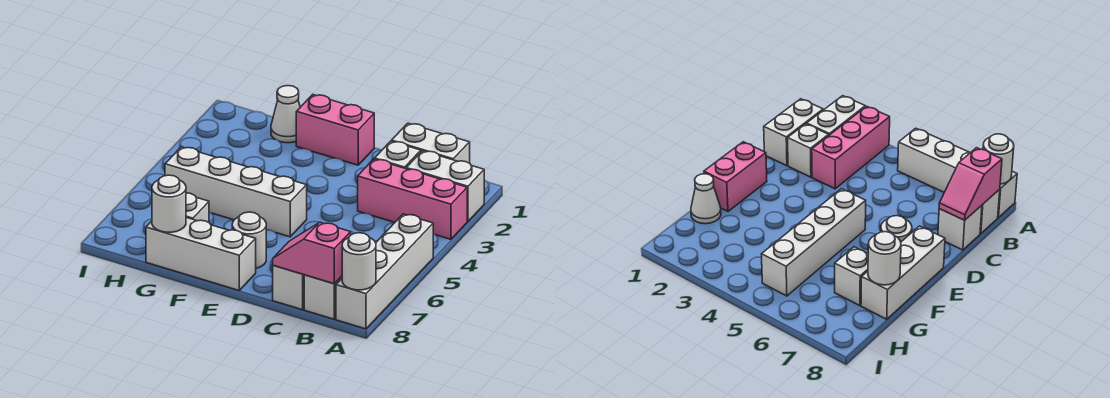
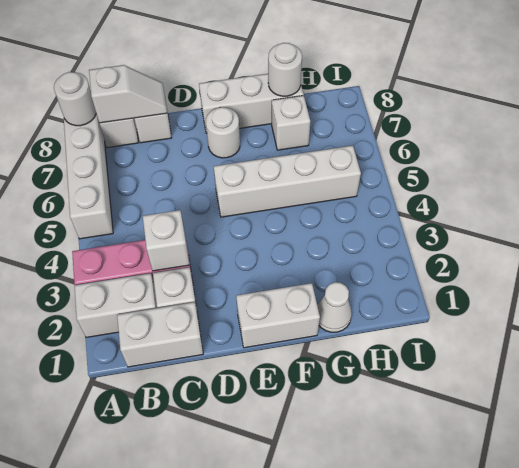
pink 1x2 slope [273,222,351,284] -> white 1x2 slope [89,65,167,123]
none -> white 1x1 brick [143,210,189,271]
pink 1x2 brick [296,95,374,165] -> white 1x2 brick [236,283,320,348]

